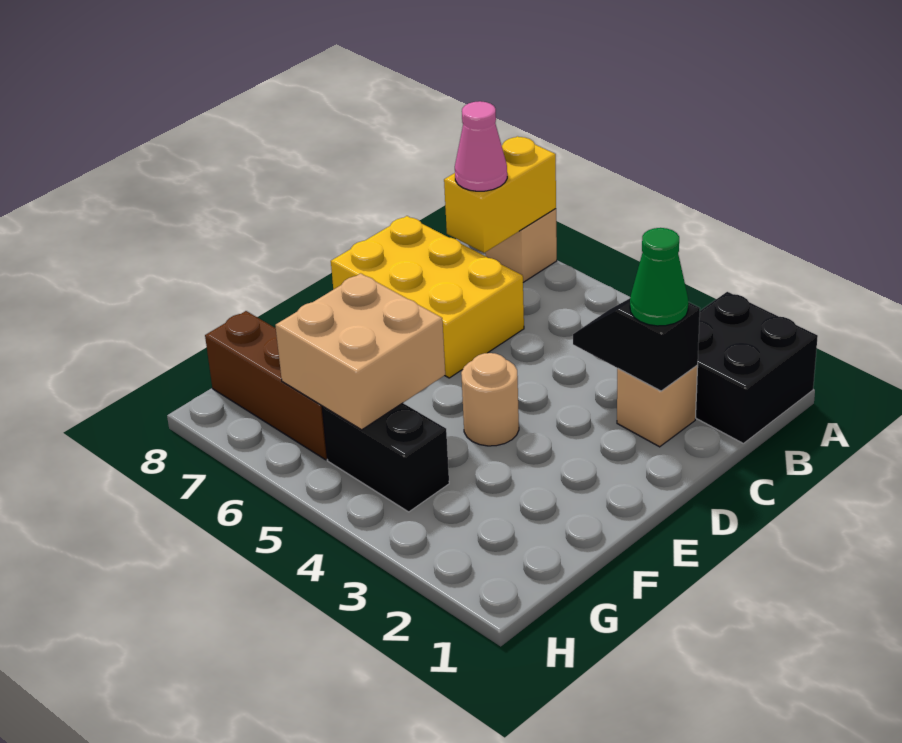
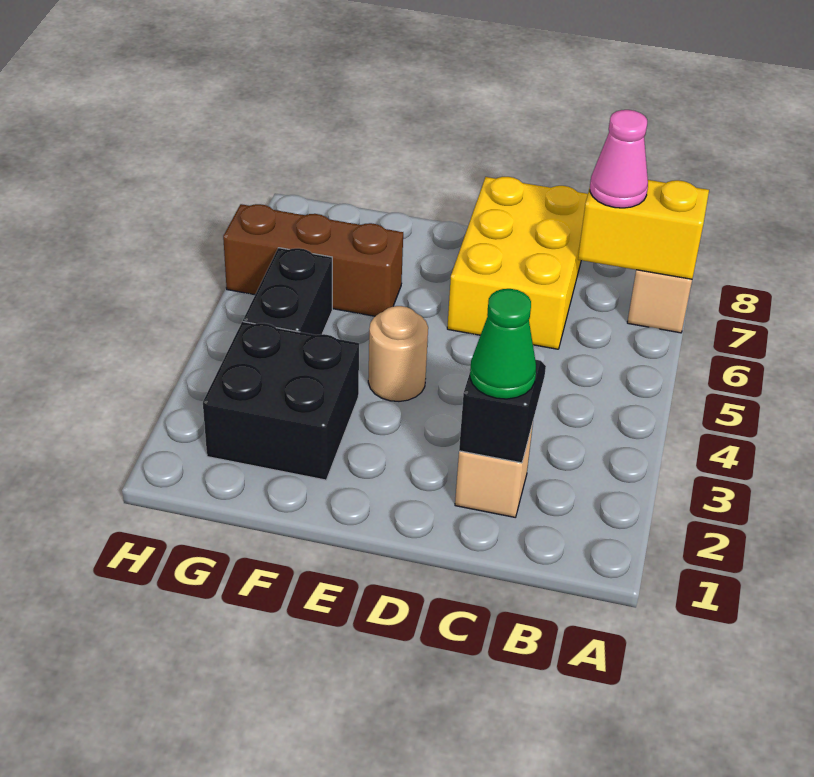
black 2x2 brick [696,292,818,443] -> black 2x2 brick moved to [203,322,359,480]
tan 2x2 brick [275,273,445,430] -> none
brown 1x3 brick [205,311,327,460] -> brown 1x3 brick turned to [223,204,403,316]

